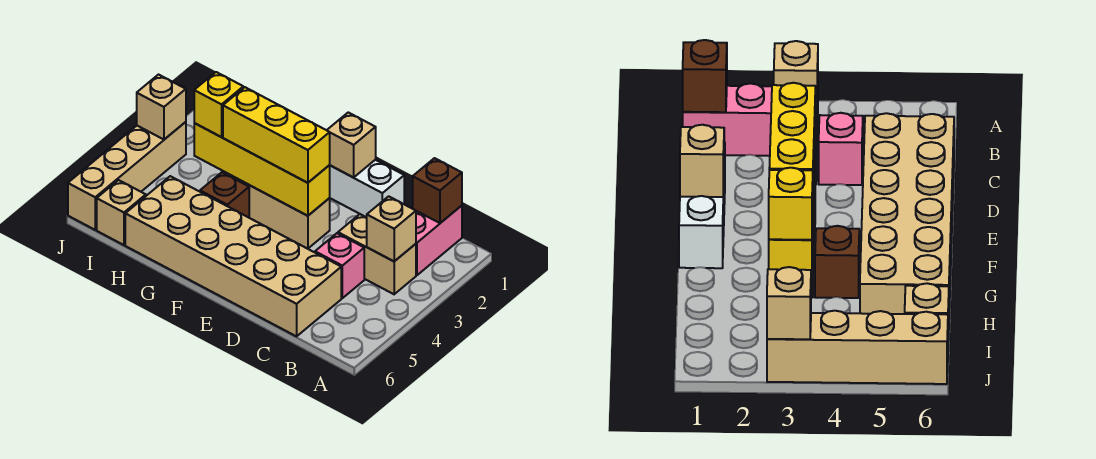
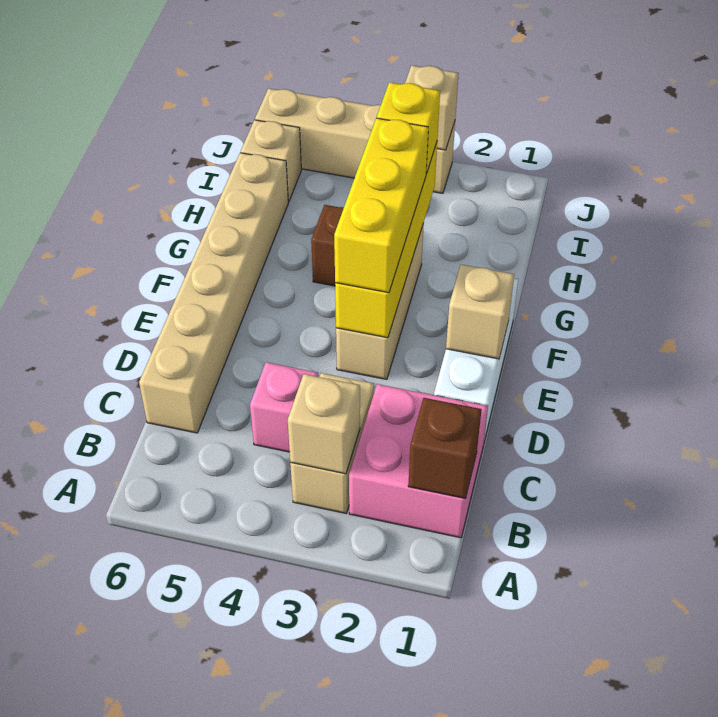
pink 1x2 brick [416,206,462,275] -> pink 2x2 brick [349,384,488,538]
tan 2x6 brick [125,176,341,336] -> tan 1x6 brick [139,153,288,433]

